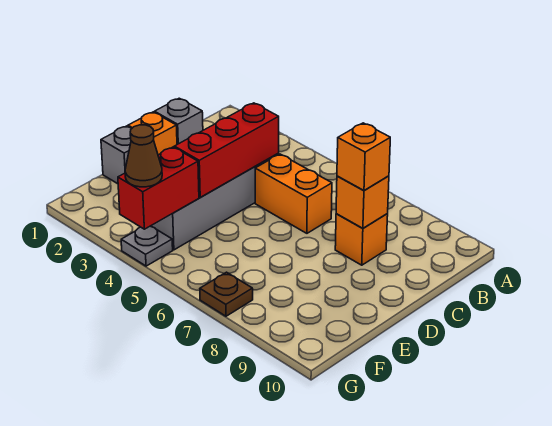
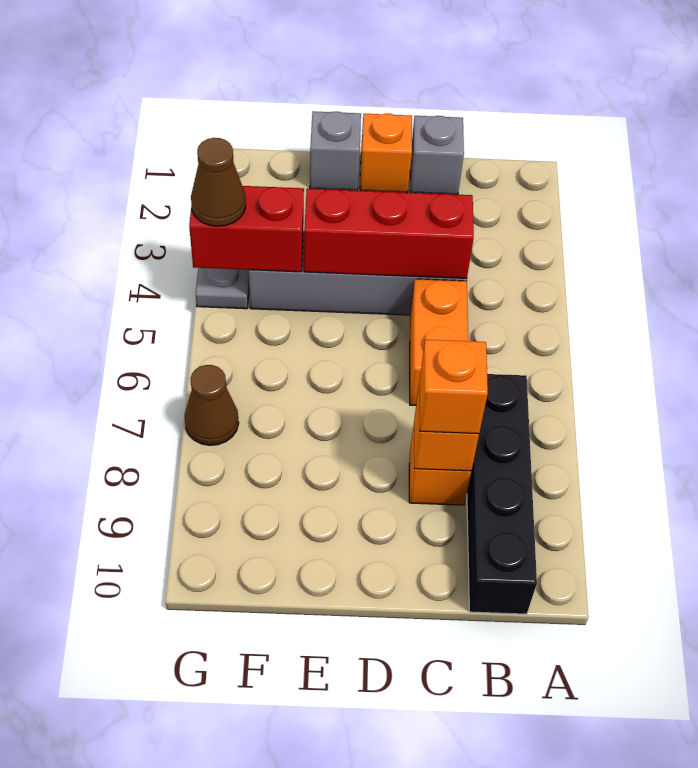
none -> black 1x4 brick [467,374,537,614]
brown 1x1 plate [200,272,253,316] -> brown 1x1 cone [184,365,239,445]

